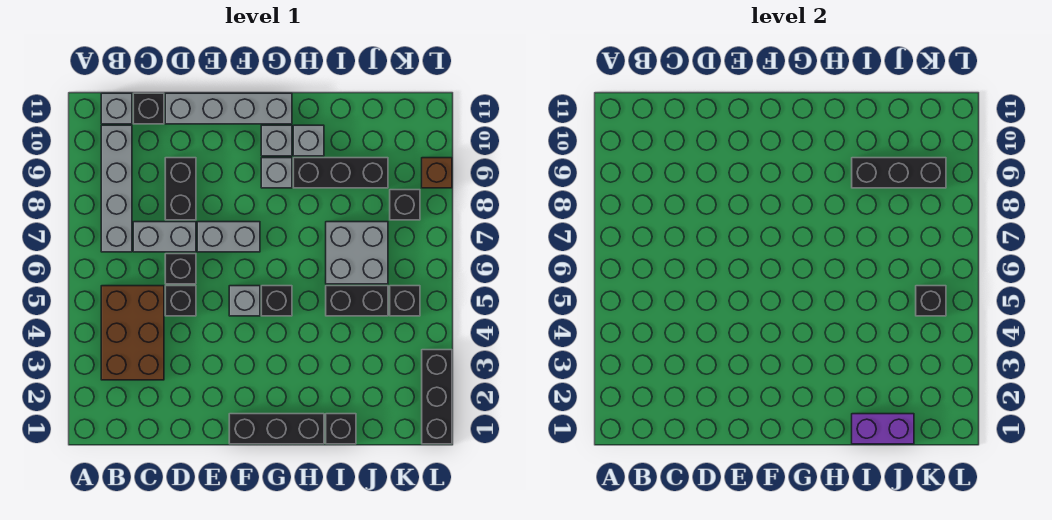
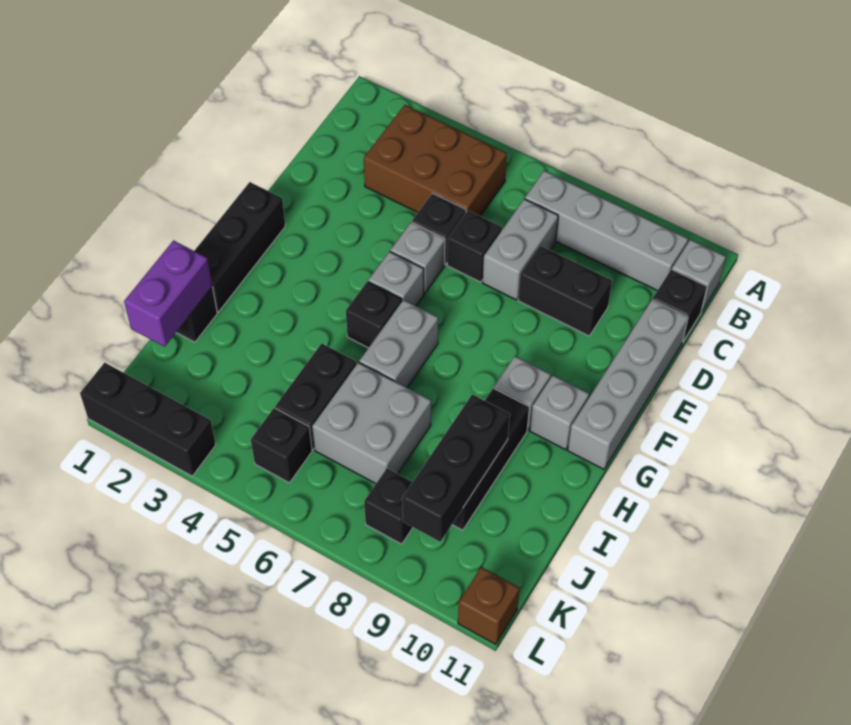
grey 1x2 brick [197,222,260,252] -> grey 1x2 brick moved to [359,300,438,387]
grey 1x1 brick [293,125,324,156] -> grey 1x1 brick moved to [390,222,445,294]
black 1x1 brick [916,286,946,316] -> none
brown 1x1 brick [422,158,452,188] -> brown 1x1 brick moved to [458,567,520,644]

